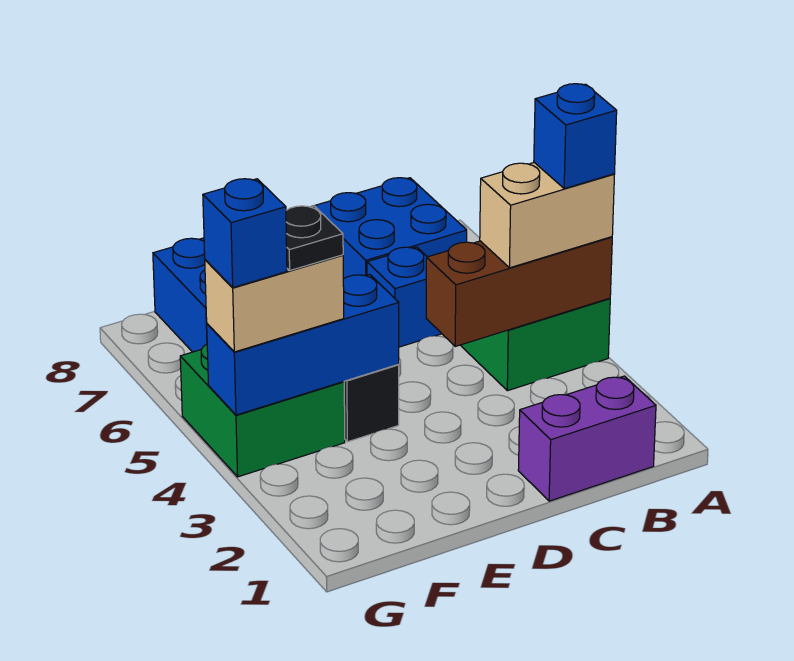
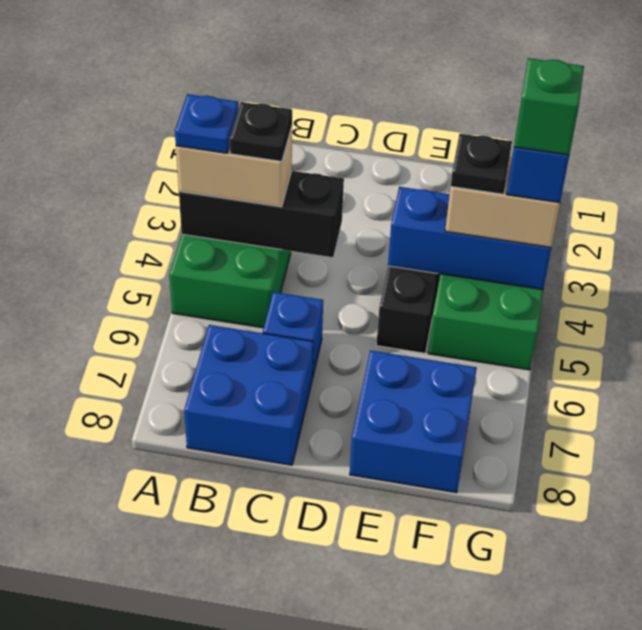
brown 1x3 brick [426,237,612,346] -> black 1x3 brick [179,171,344,257]
blue 1x1 brick [534,84,617,189] -> blue 1x1 plate [175,94,238,153]
purple 1x2 brick [518,376,656,501] -> none
none -> black 1x1 plate [230,102,292,161]
none -> green 1x1 brick [514,58,584,155]

